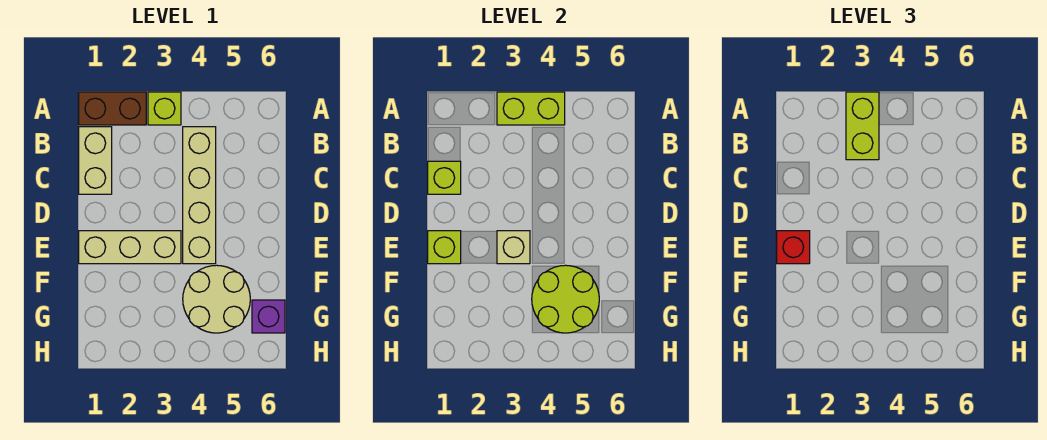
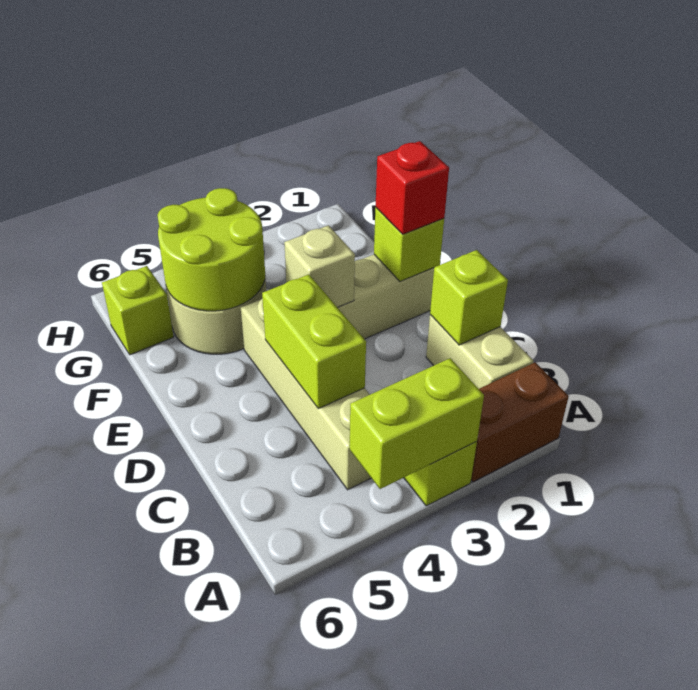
lime 1x2 brick [846,92,879,160] -> lime 1x2 brick moved to [262,274,366,409]
purple 1x1 brick [252,300,285,333] -> lime 1x1 brick [102,266,174,355]

